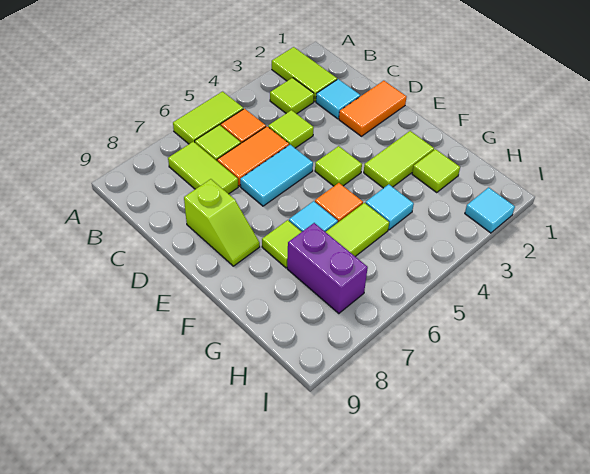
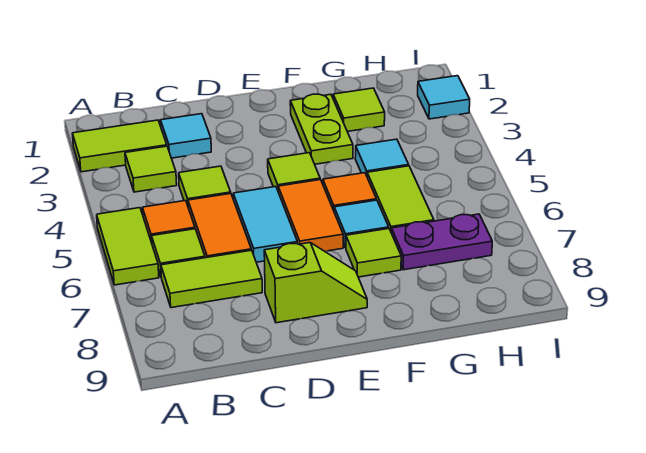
orange 1x2 tile [339,81,406,136] -> orange 1x2 tile moved to [278,180,343,251]
lime 1x2 tile [364,131,434,188] -> lime 1x2 plate [290,94,353,164]
purple 1x2 brick [287,223,368,314] -> purple 1x2 plate [391,214,492,270]

